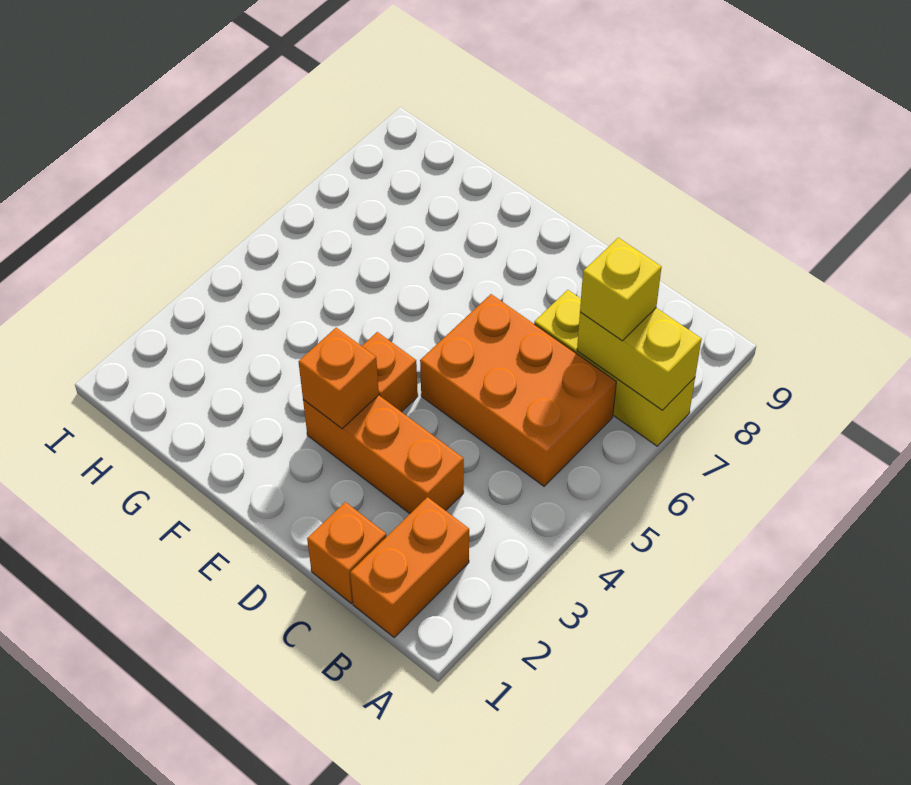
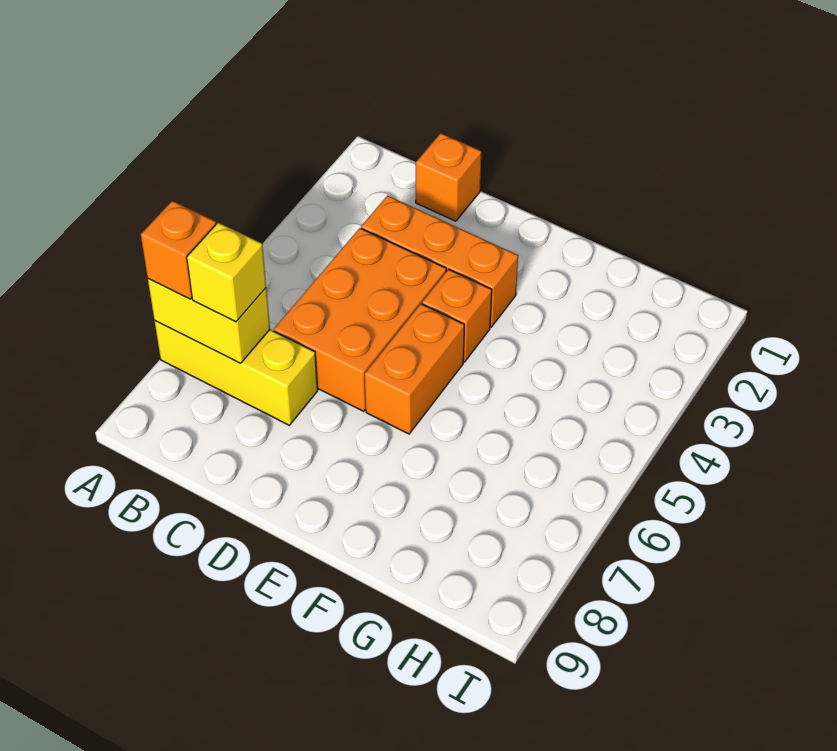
orange 1x2 brick [350,497,469,637] -> orange 1x2 brick moved to [365,304,464,434]
orange 2x3 brick [420,294,616,486] -> orange 2x3 brick turned to [274,228,446,411]
orange 1x1 brick [299,328,379,429] -> orange 1x1 brick moved to [141,201,216,299]

